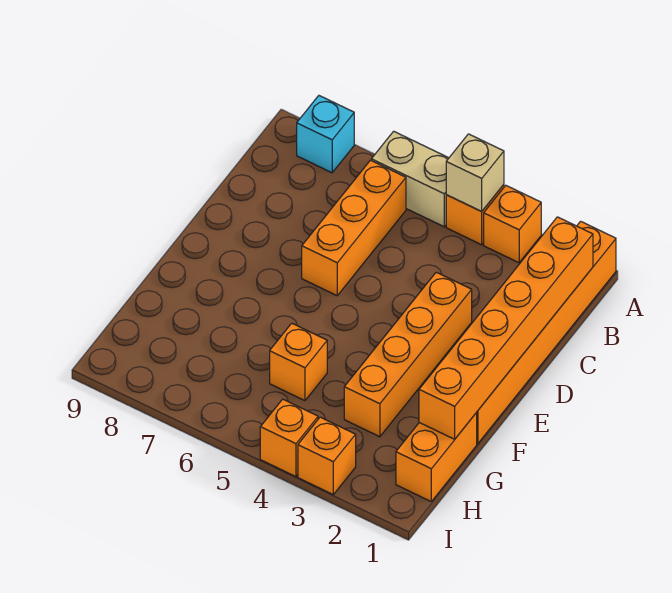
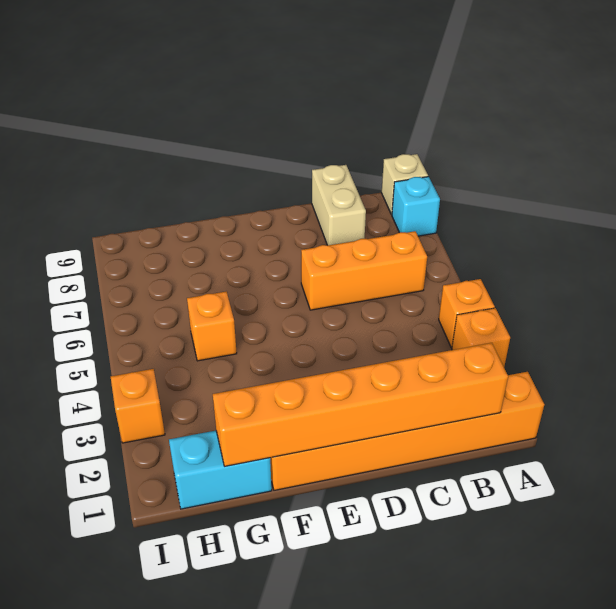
tan 1x1 brick [446,134,504,211] -> tan 1x1 brick moved to [382,154,428,215]
tan 1x2 brick [371,131,449,227] -> tan 1x2 brick moved to [312,165,366,245]
orange 1x4 brick [344,272,472,437] -> none
orange 1x2 brick [396,413,477,501] -> cyan 1x2 brick [169,431,272,509]
orange 1x1 brick [260,399,318,477] -> none

